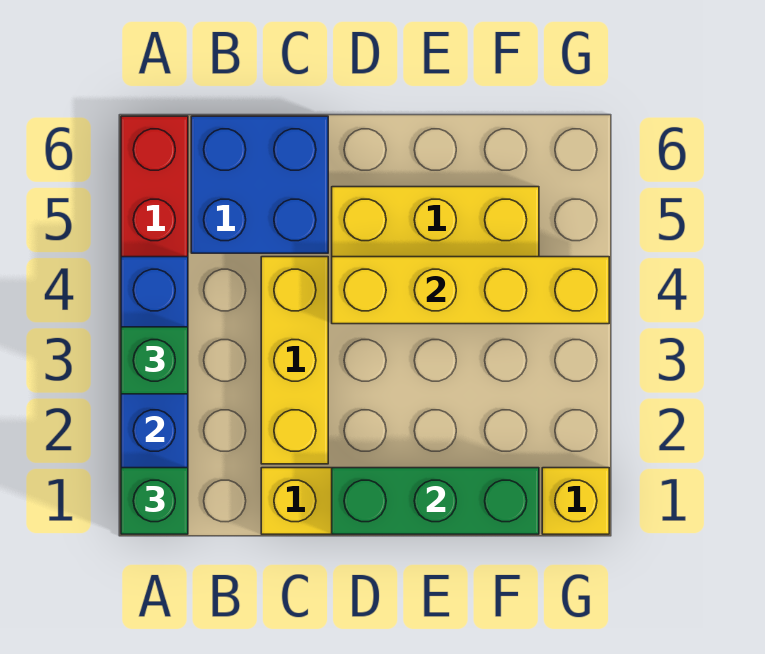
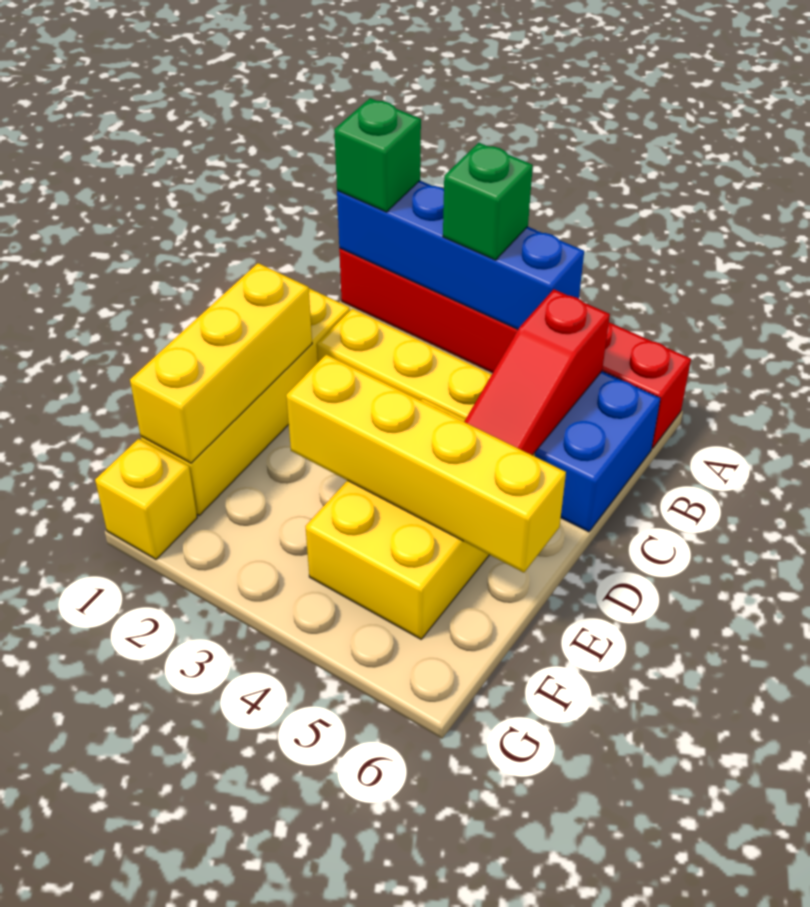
none -> red 1x3 slope [464,289,610,455]
green 1x3 brick [332,468,539,534] -> yellow 1x3 brick [130,263,312,463]
yellow 1x4 brick [332,257,609,324] -> yellow 1x4 brick turned to [286,354,566,573]

